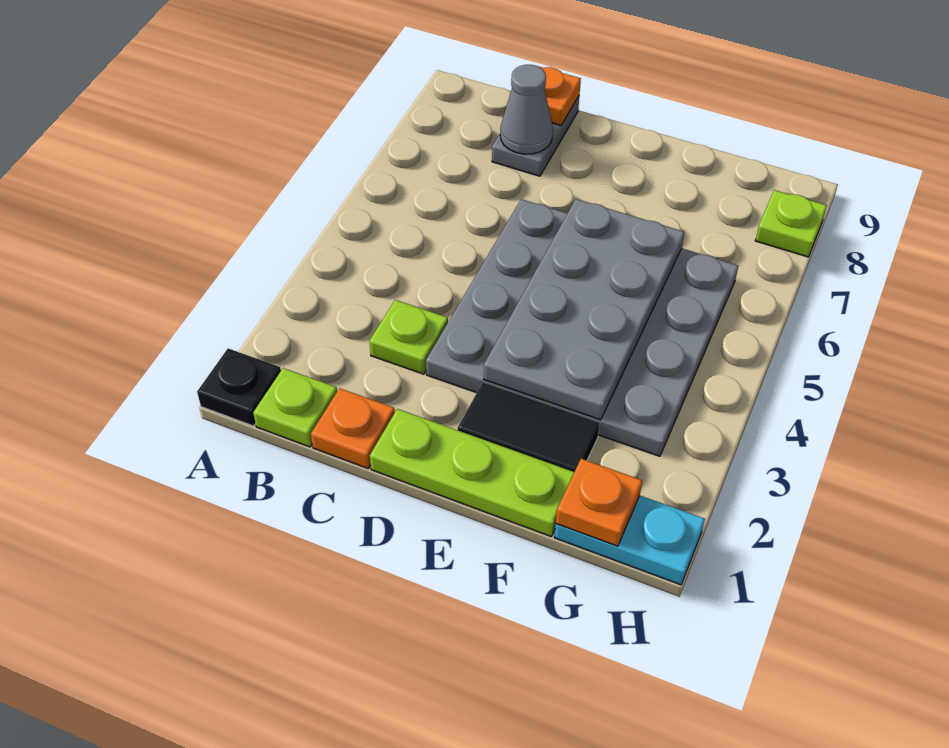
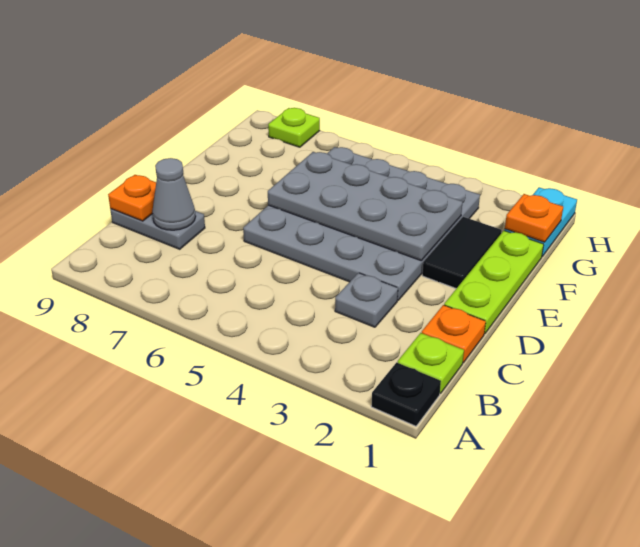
lime 1x1 plate [369,300,448,374] -> grey 1x1 plate [335,273,398,327]

